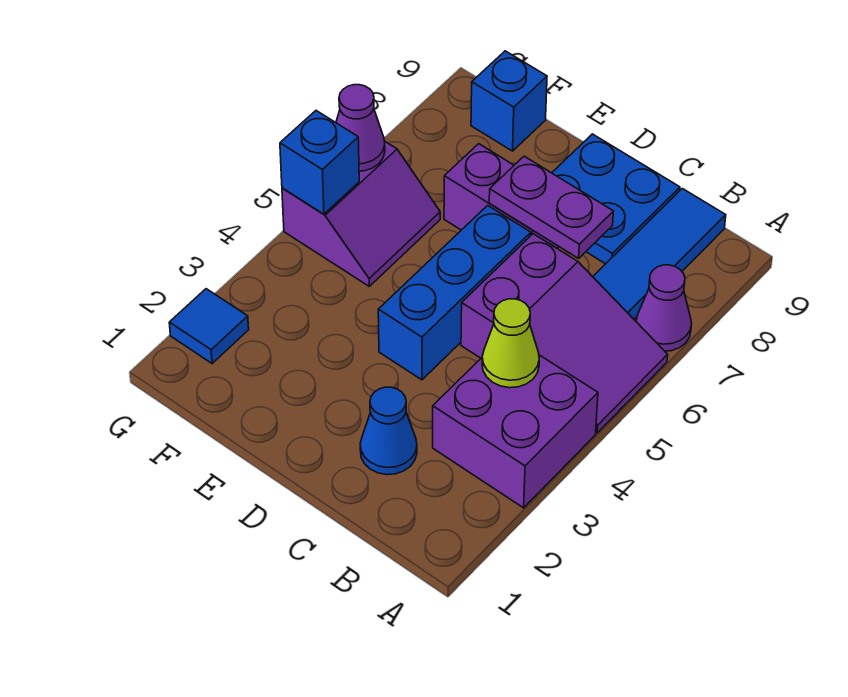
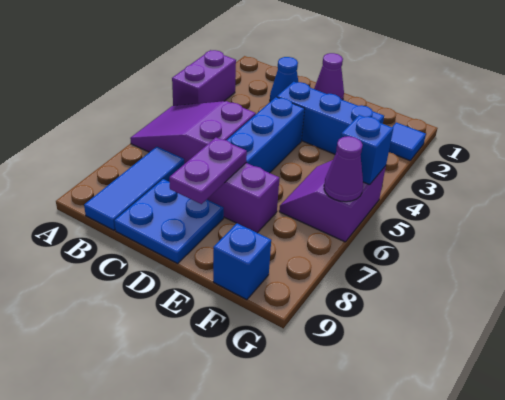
purple 2x2 brick [433,355,598,508] -> purple 1x2 brick [172,50,236,106]
purple 1x1 cone [636,265,692,351] -> purple 1x1 cone moved to [314,53,344,100]
lime 1x1 cone [482,299,539,388] -> none
purple 1x2 plate [489,156,613,258] -> purple 1x2 plate turned to [169,138,247,204]
none -> blue 1x3 brick [277,82,384,154]

